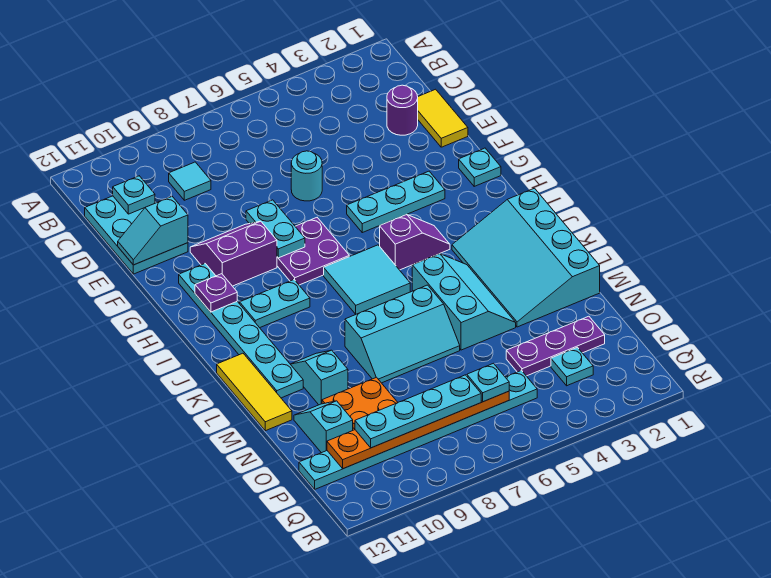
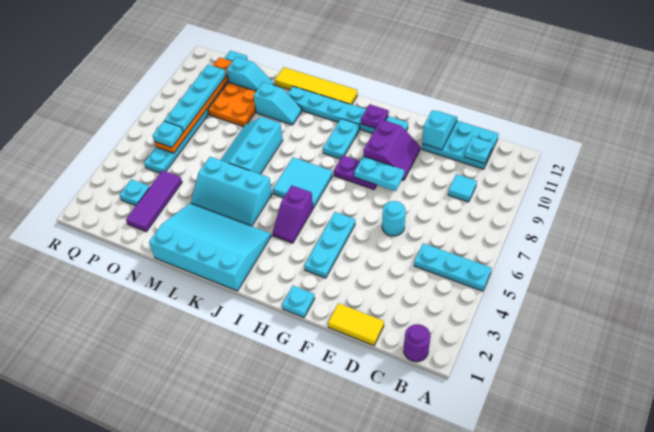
none -> cyan 1x3 plate [414,243,492,291]
purple 1x1 round brick [387,85,418,135] -> purple 1x1 round brick moved to [404,324,431,362]
purple 2x2 plate [277,218,349,285] -> purple 1x2 plate [334,155,377,189]
yellow 1x3 tile [217,353,292,431] -> yellow 1x4 tile [275,67,357,105]
purple 1x3 plate [506,316,605,376] -> purple 1x3 tile [126,170,182,232]

